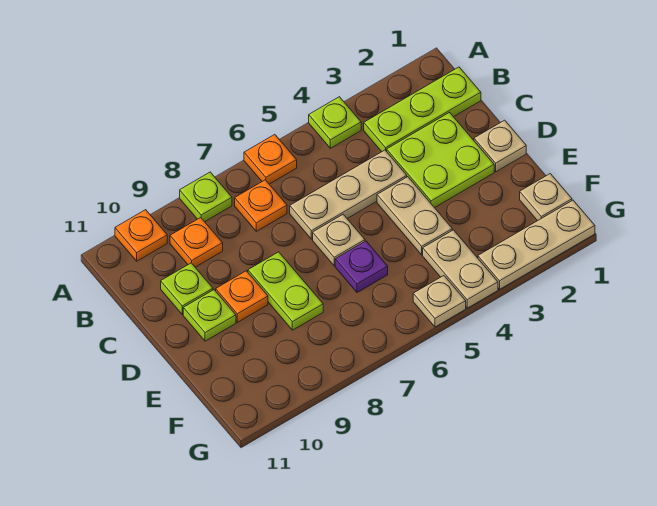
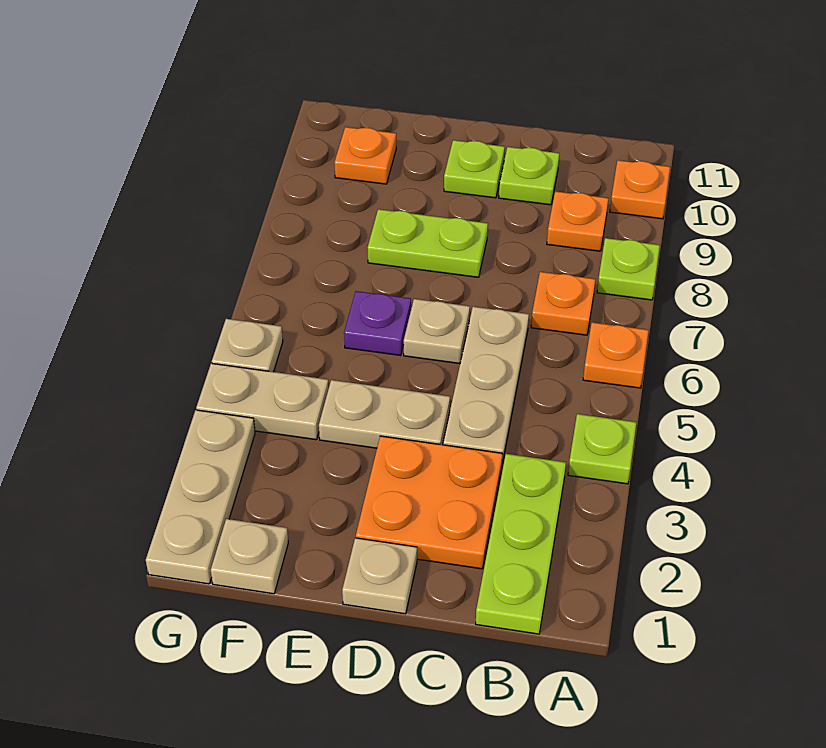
lime 2x2 plate [387,112,494,208] -> orange 2x2 plate [356,436,503,569]
orange 1x1 plate [216,271,268,322] -> orange 1x1 plate moved to [334,127,396,184]

